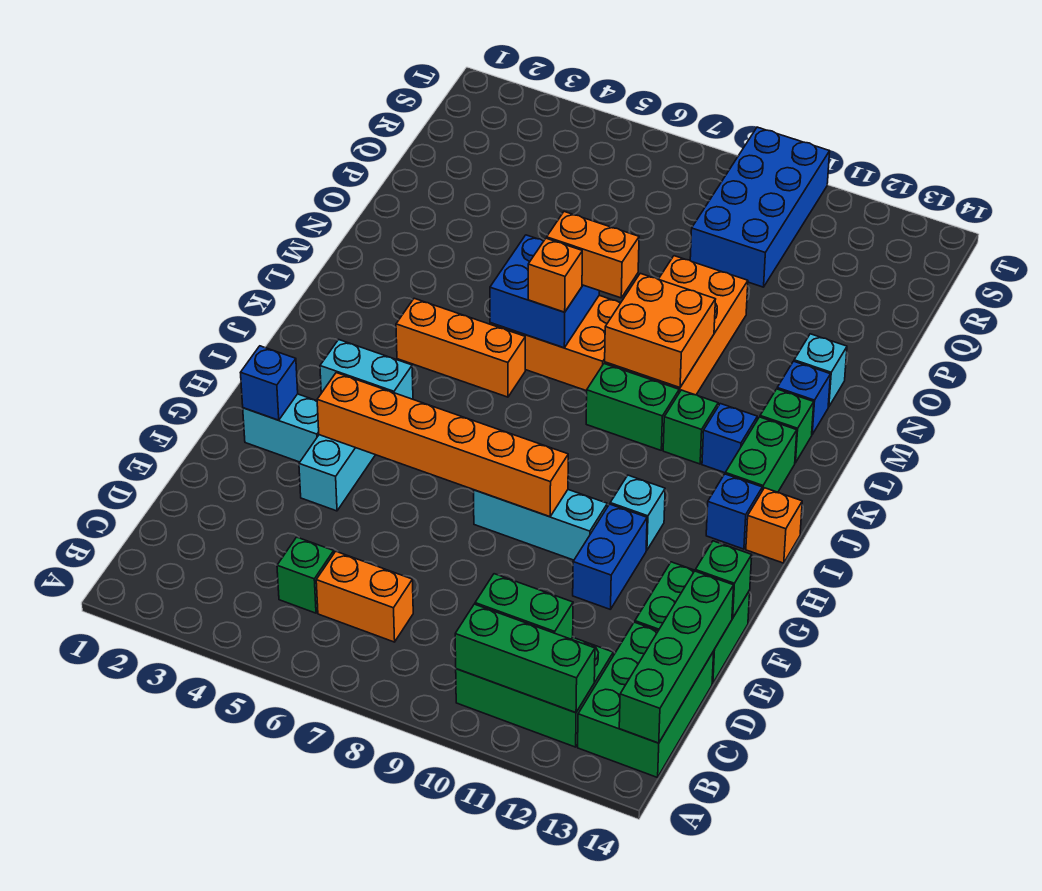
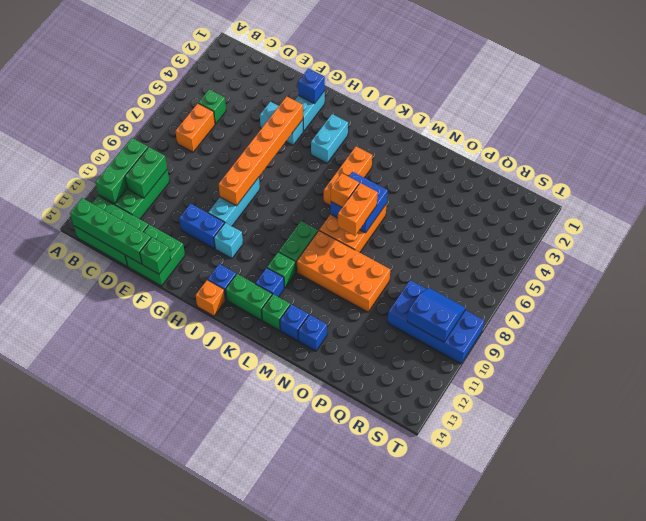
orange 2x2 brick [605,273,716,388] -> none
cyan 1x1 brick [794,334,847,407] -> blue 1x1 brick [298,315,327,351]
none -> blue 2x2 slope [407,288,466,342]

